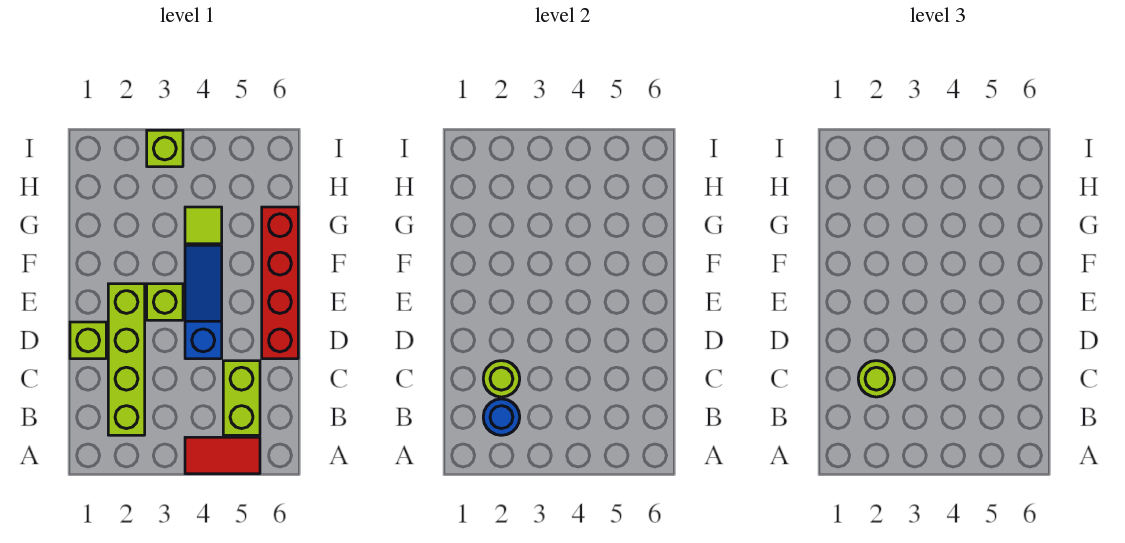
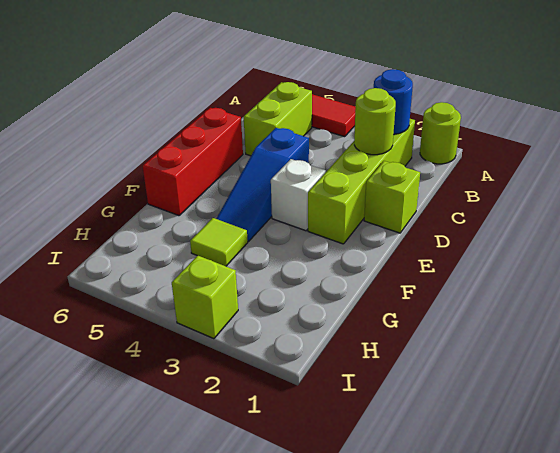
lime 1x1 round brick [858,361,895,397] -> lime 1x1 round brick moved to [420,102,461,164]
red 1x4 brick [262,207,298,359] -> red 1x3 brick [143,108,243,216]
lime 1x1 brick [147,284,183,320] -> white 1x1 brick [271,159,326,231]

